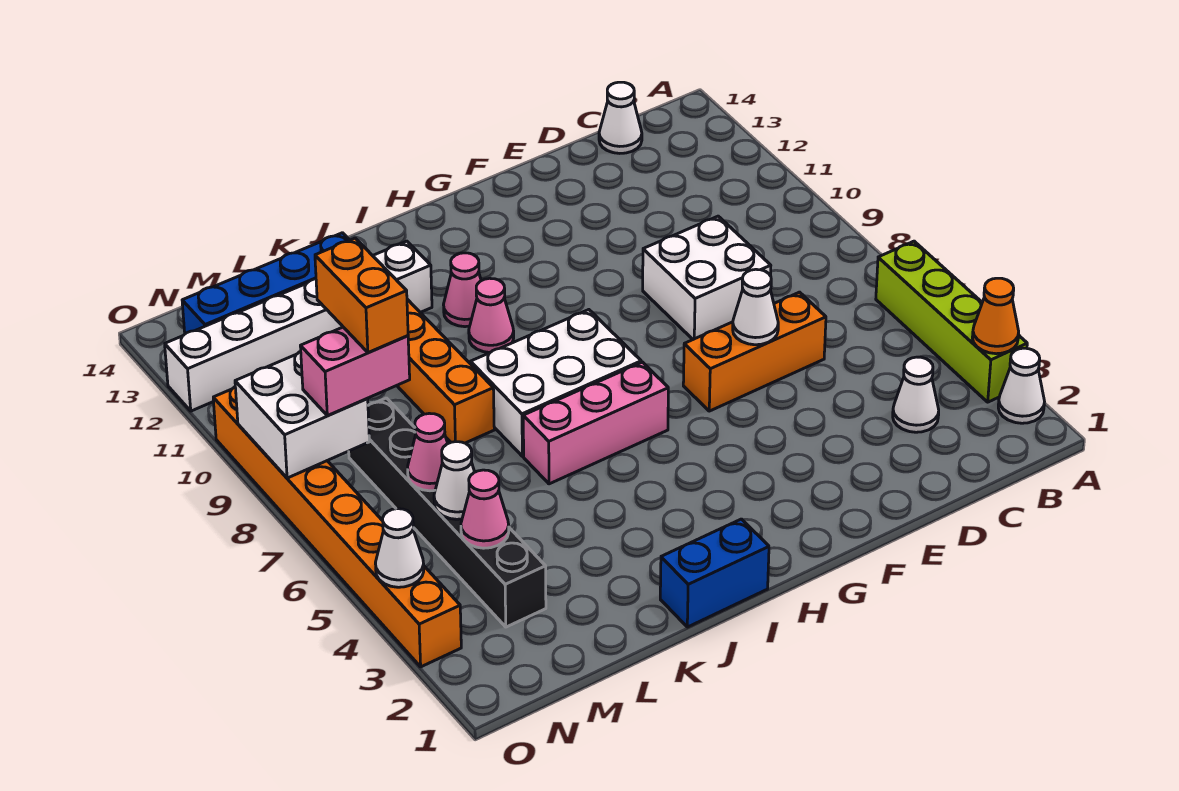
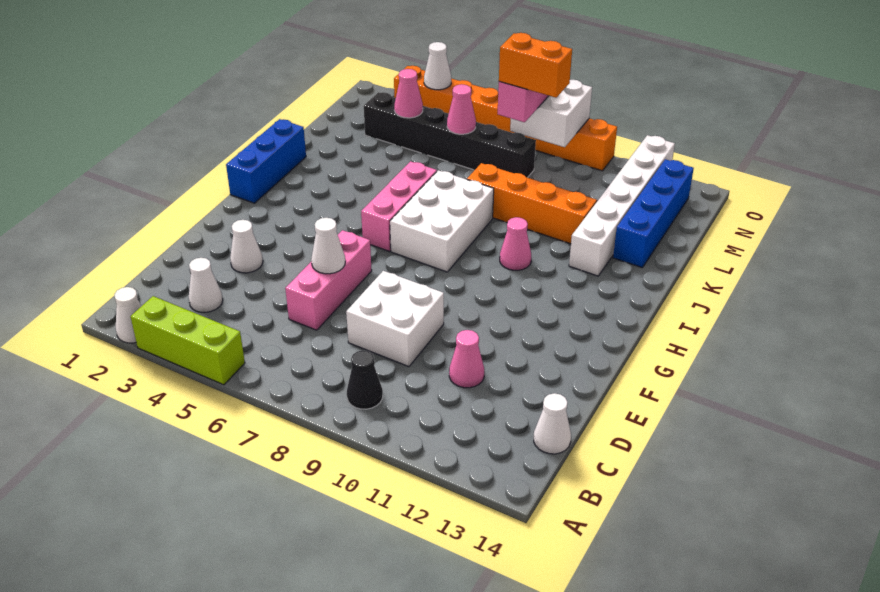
lime 1x4 brick [876,241,1027,402] -> lime 1x3 brick [131,296,245,385]
orange 1x1 cone [972,278,1019,354] -> none
none -> black 1x1 cone [347,350,383,409]
orange 1x3 brick [683,292,826,411] -> pink 1x3 brick [285,230,372,330]
blue 1x2 brick [660,519,769,627] -> blue 1x3 brick [226,119,306,203]
pink 1x1 cone [444,253,481,327] -> pink 1x1 cone moved to [449,330,484,388]
white 1x1 cone [434,442,475,519] -> white 1x1 cone moved to [230,220,263,273]

